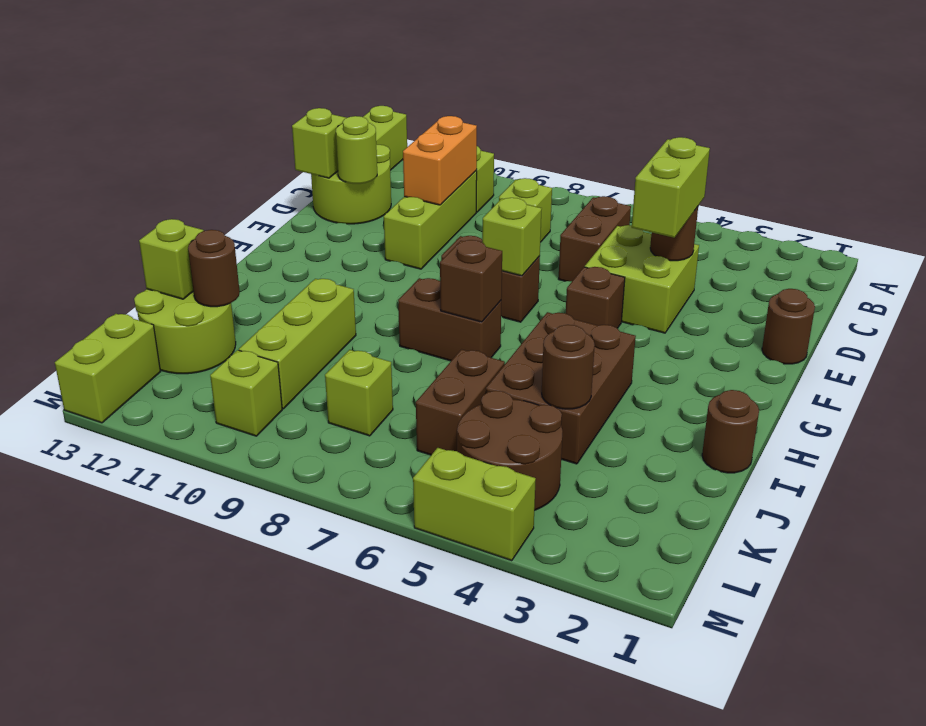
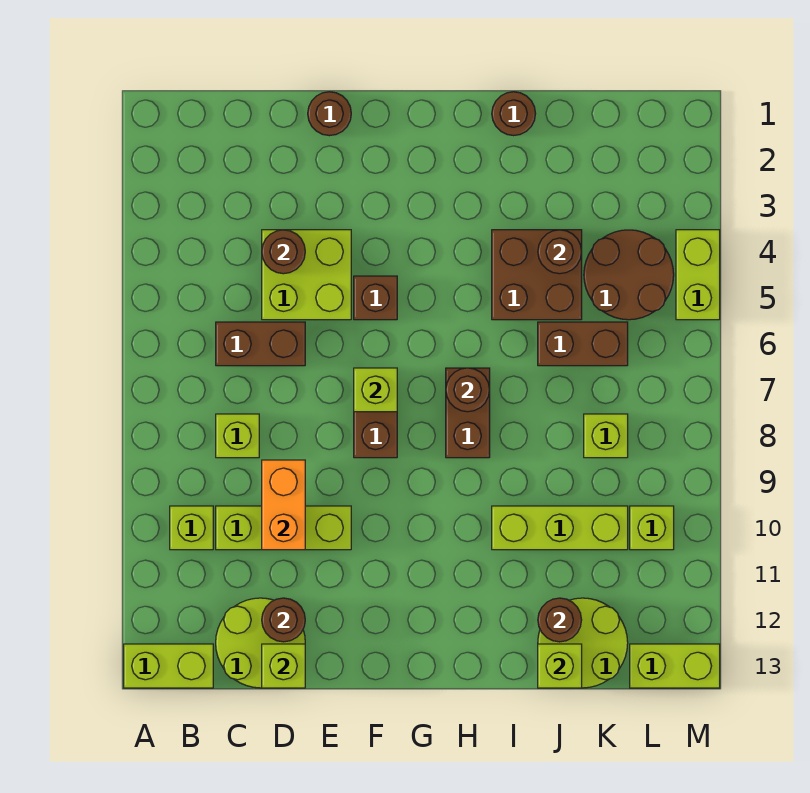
orange 1x2 brick [403,116,477,205] -> orange 1x2 brick turned to [262,460,305,550]
lime 1x2 brick [632,137,710,238] -> none
lime 1x1 round brick [336,116,377,184] -> brown 1x1 round brick [262,598,305,642]
brown 2x3 brick [486,312,636,464] -> brown 2x2 brick [492,230,582,320]
brown 1x1 brick [440,240,502,322] -> brown 1x1 round brick [446,368,490,412]

